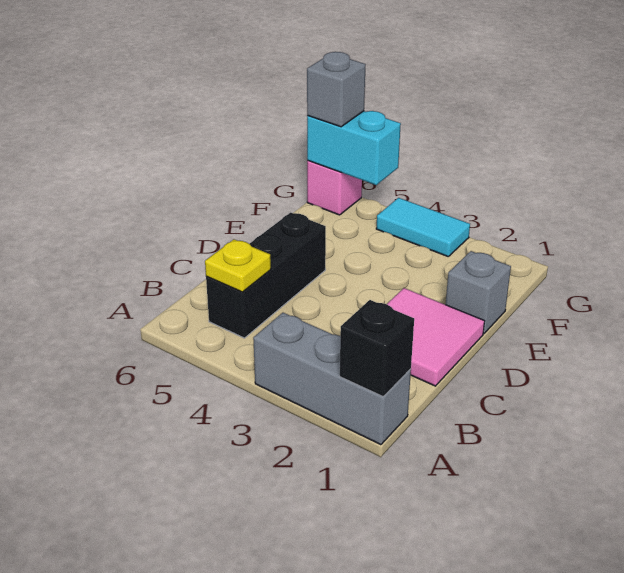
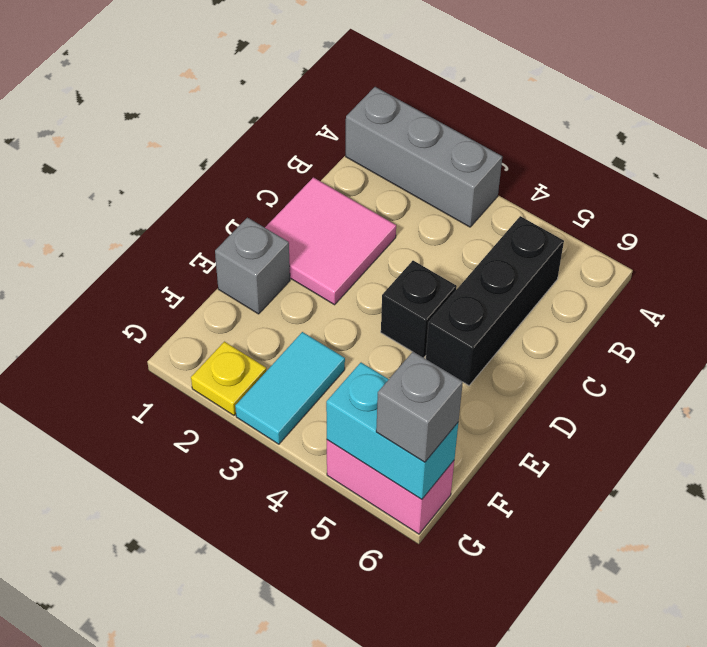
black 1x1 brick [340,300,414,396] -> black 1x1 brick moved to [381,261,457,358]
yellow 1x1 plate [205,239,271,292] -> yellow 1x1 plate moved to [191,342,266,415]
cyan 1x2 tile [376,198,470,256] -> cyan 1x2 tile turned to [235,332,345,444]
pink 1x1 brick [307,161,362,215] -> pink 1x2 brick [327,440,454,534]

